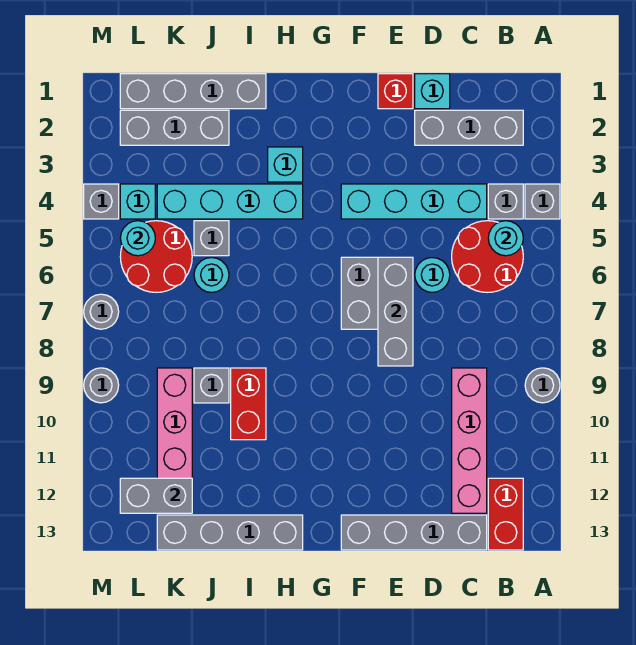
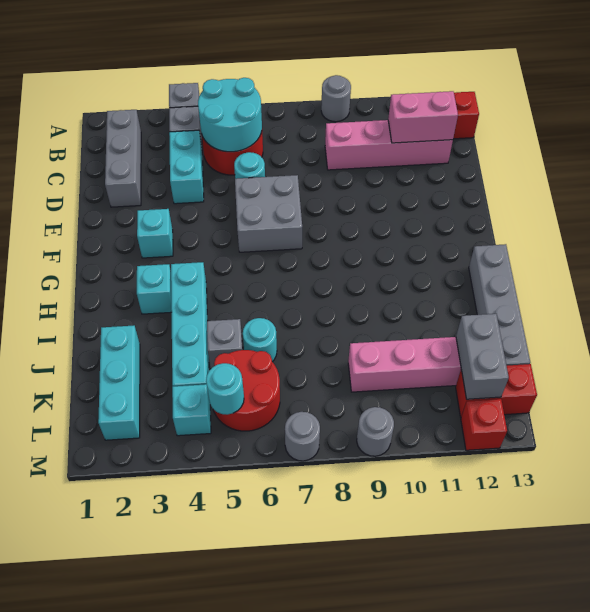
cyan 1x1 round brick [488,221,523,256] -> cyan 2x2 round brick [198,78,262,152]
cyan 1x4 brick [341,184,487,219] -> cyan 1x2 brick [169,130,204,204]
none -> pink 1x2 brick [388,91,458,143]
grey 1x4 brick [341,515,487,550] -> none
cyan 1x1 brick [415,74,450,109] -> cyan 1x1 brick moved to [137,209,173,258]
red 1x1 brick [378,74,413,109] -> red 1x1 brick moved to [461,399,507,450]
grey 1x3 brick [378,257,413,366] -> none
grey 1x4 brick [120,74,266,109] -> none
red 1x2 brick [231,368,266,440] -> red 1x2 brick moved to [456,364,537,417]
grey 1x3 brick [120,110,229,145] -> cyan 1x3 brick [98,326,140,440]
grey 1x1 brick [194,368,229,403] -> none
grey 1x1 brick [84,184,119,219] -> none

